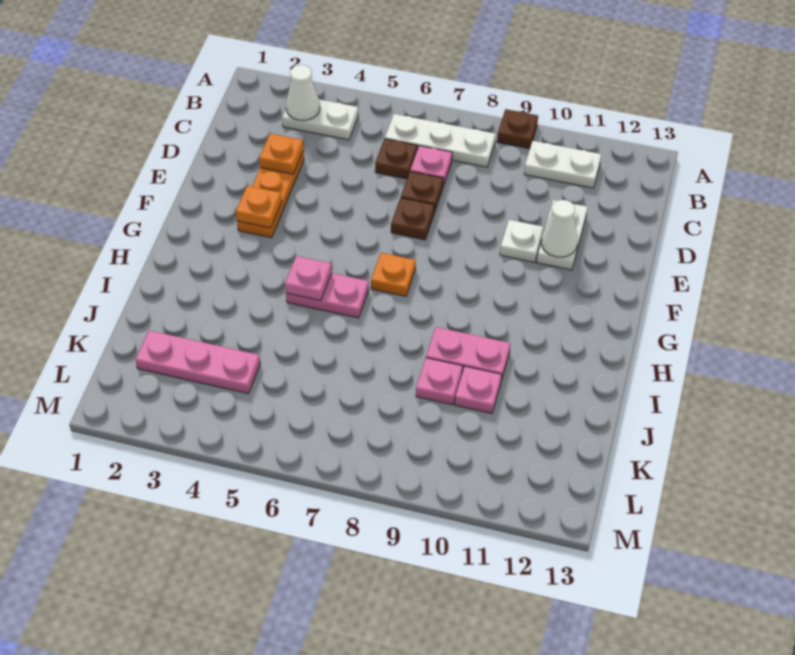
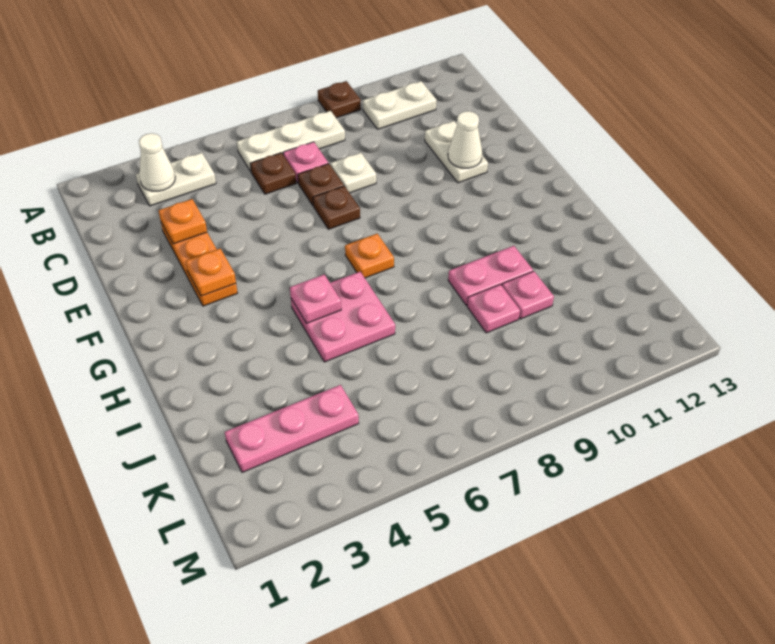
white 1x1 plate [500,220,543,262] -> white 1x1 plate moved to [331,153,376,193]
pink 1x2 plate [286,273,369,318] -> pink 2x2 plate [291,272,395,362]

